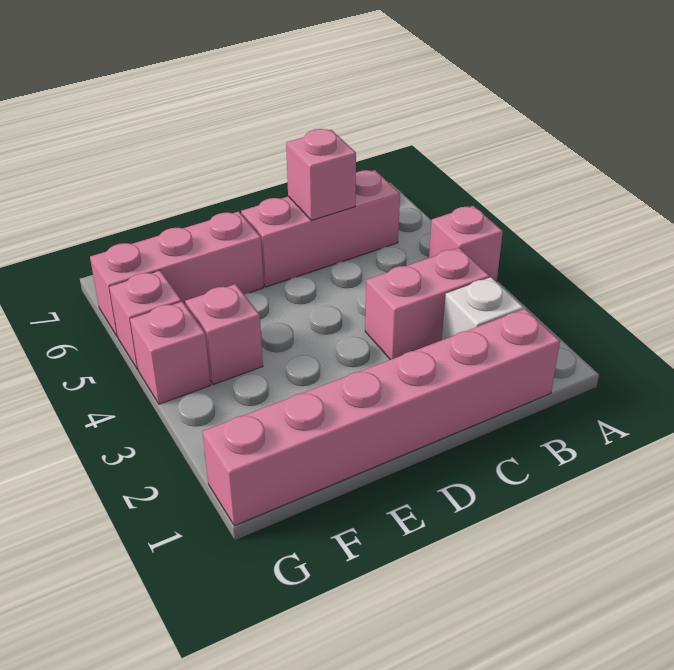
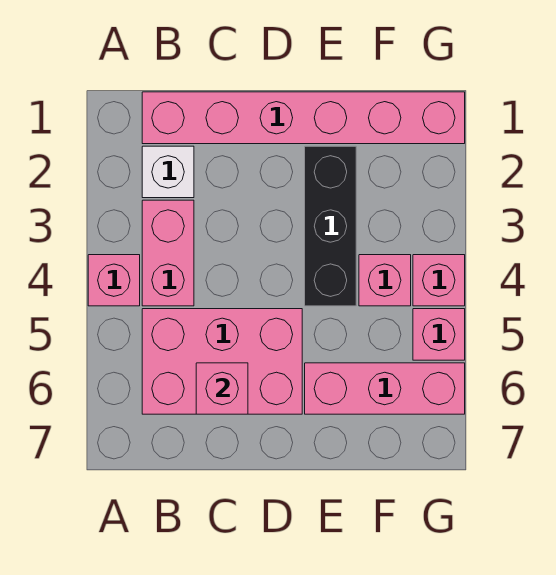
pink 1x2 brick [365,248,489,360] -> pink 1x2 brick turned to [142,200,194,306]
pink 1x3 brick [241,170,400,287] -> pink 2x3 brick [142,309,302,414]
none -> black 1x3 brick [305,146,356,306]

